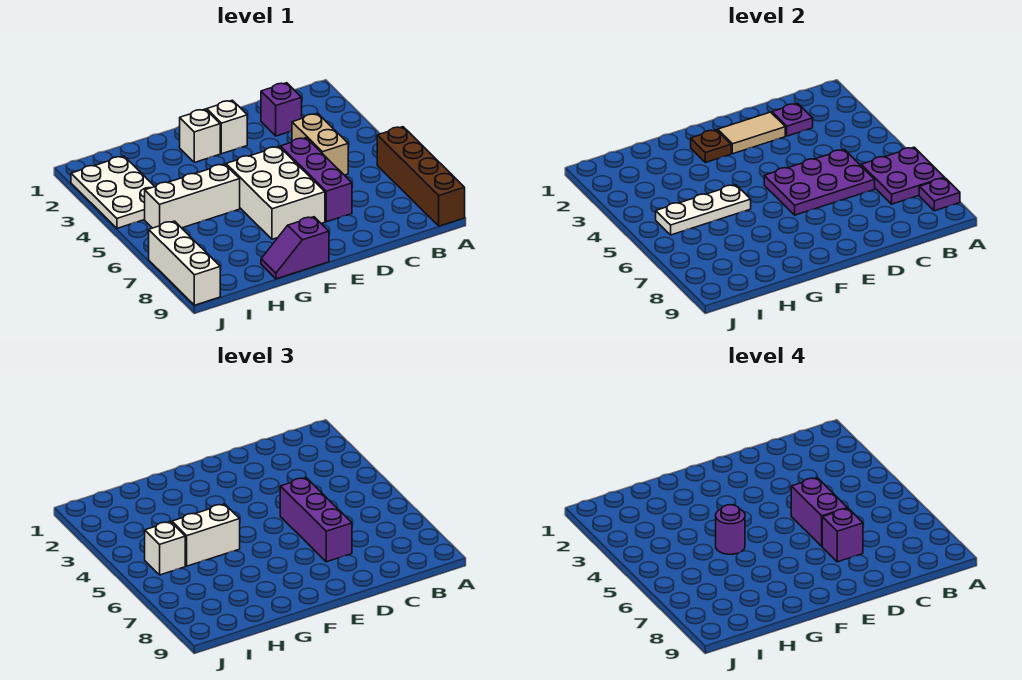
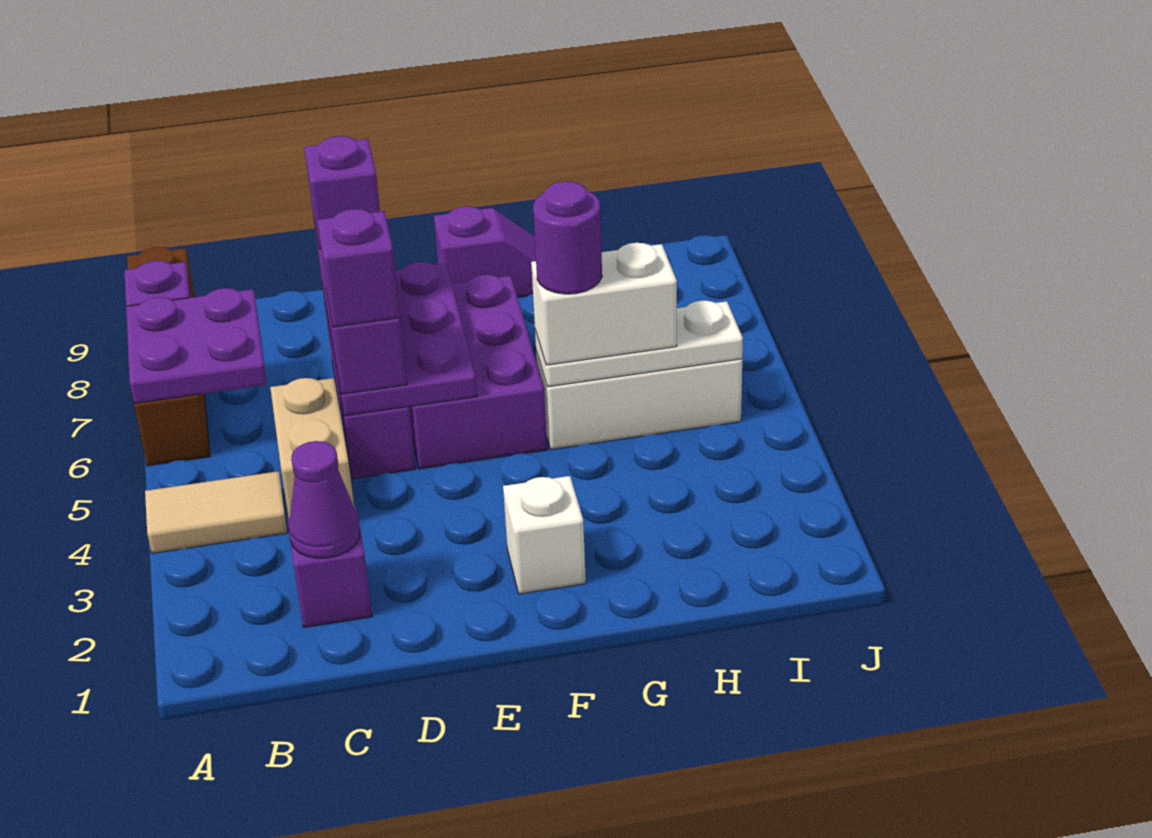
purple 1x1 plate [772,103,813,136] -> purple 1x1 cone [289,441,360,558]
purple 2x3 plate [764,149,875,215] -> purple 2x3 plate turned to [322,262,477,416]
tan 1x2 tile [718,112,785,154] -> tan 1x2 tile moved to [145,471,287,553]
purple 1x2 brick [791,478,848,546] -> purple 1x1 brick [317,209,400,327]
white 1x1 brick [207,100,247,154] -> none
white 2x3 brick [226,147,325,239] -> purple 2x3 brick [409,275,547,469]
brown 1x1 plate [691,130,731,163] -> none
white 2x3 plate [71,156,155,228] -> none
white 1x1 brick [145,522,185,575] -> none
white 1x3 brick [149,221,220,305] -> none

